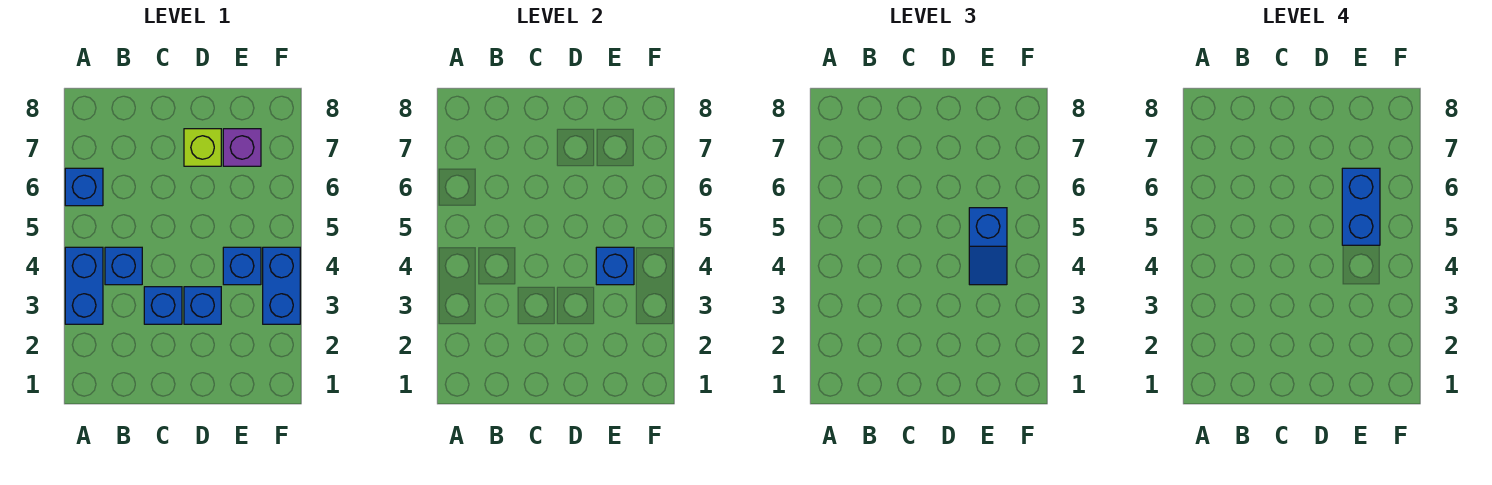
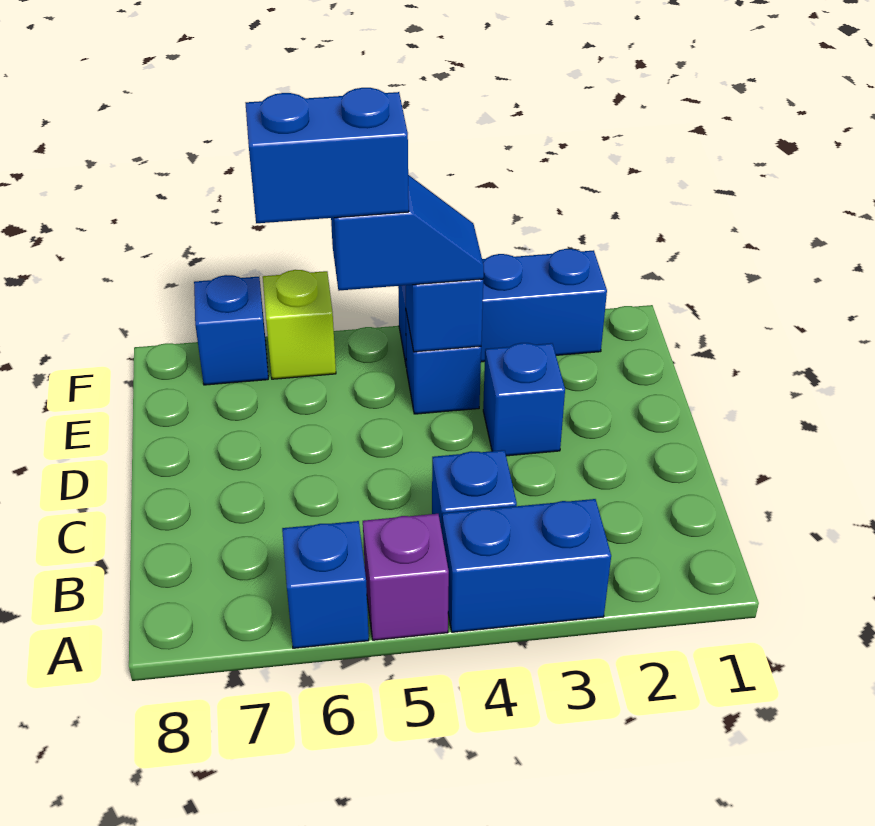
blue 1x1 brick [144,287,182,324] -> blue 1x1 brick moved to [194,275,268,385]
lime 1x1 brick [184,129,221,166] -> lime 1x1 brick moved to [263,270,336,379]
purple 1x1 brick [223,129,261,166] -> purple 1x1 brick moved to [363,514,449,640]
blue 1x2 brick [263,247,300,324] -> blue 1x3 brick [398,249,607,368]

